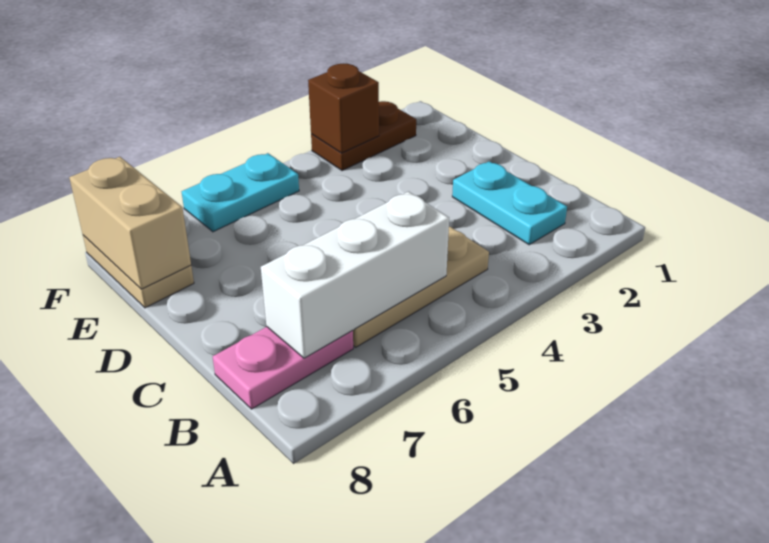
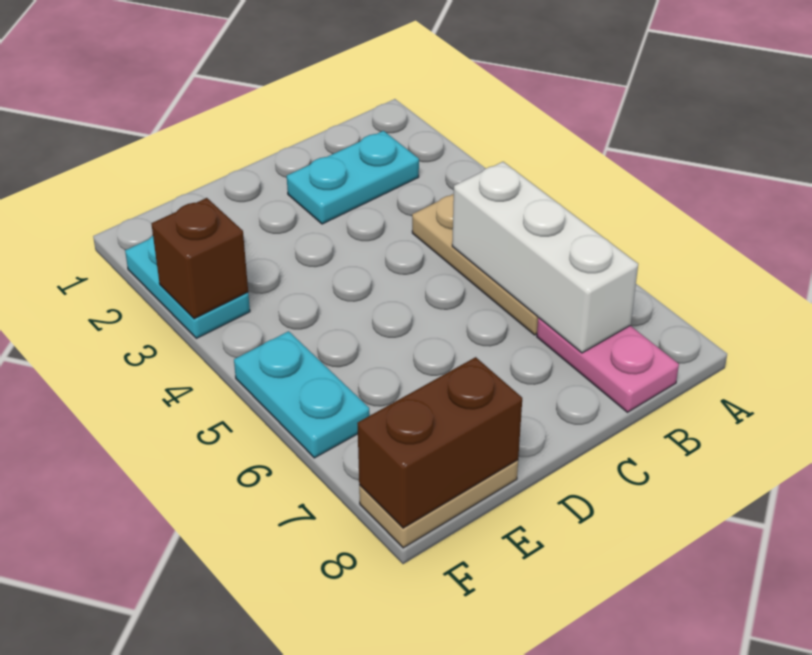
tan 1x2 brick [69,157,191,289] -> brown 1x2 brick [357,357,522,528]
brown 1x2 plate [311,101,416,171] -> cyan 1x2 plate [125,236,250,338]

